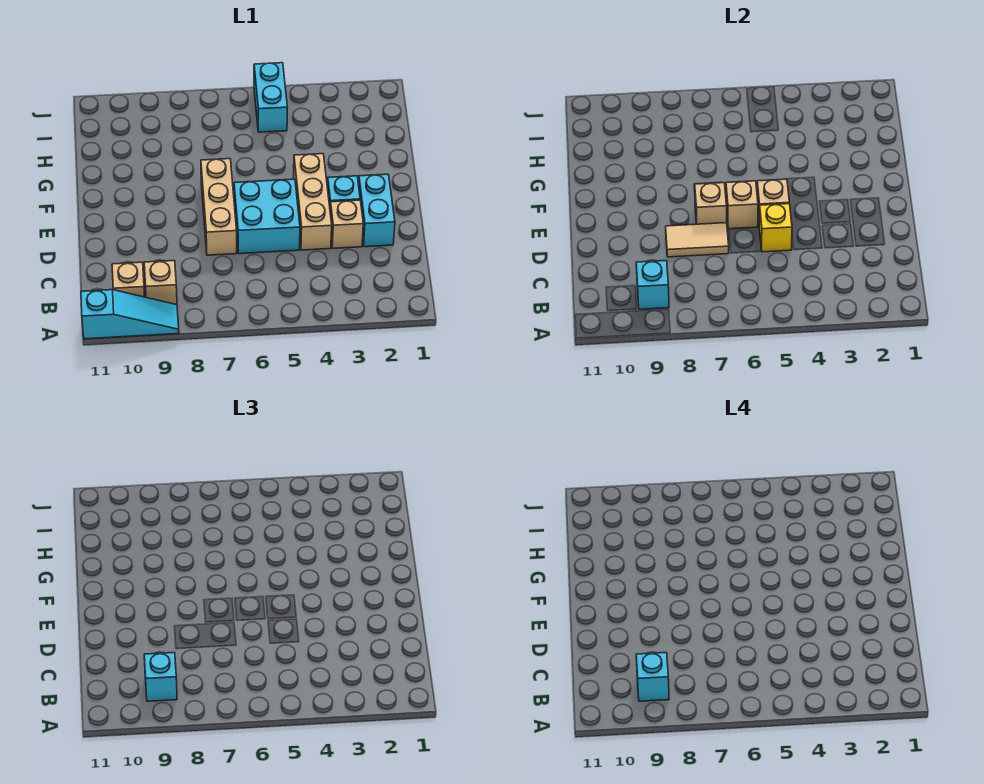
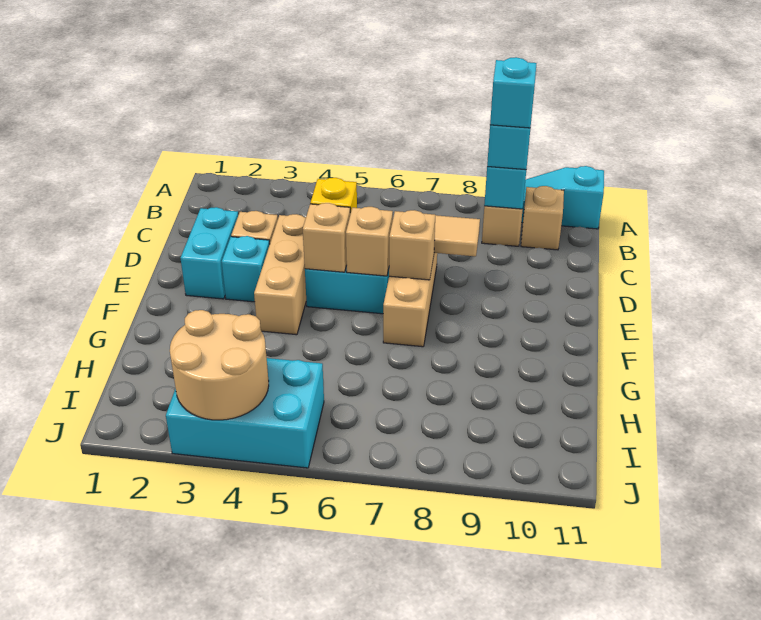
none -> tan 2x2 round brick [170,310,269,420]
cyan 1x2 brick [254,63,287,132] -> cyan 2x3 brick [166,358,324,468]

